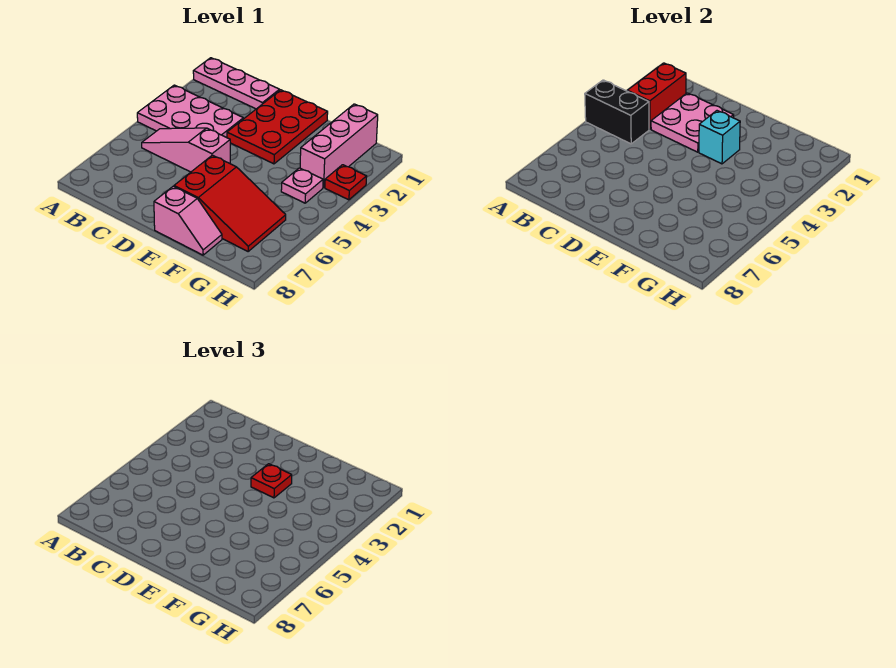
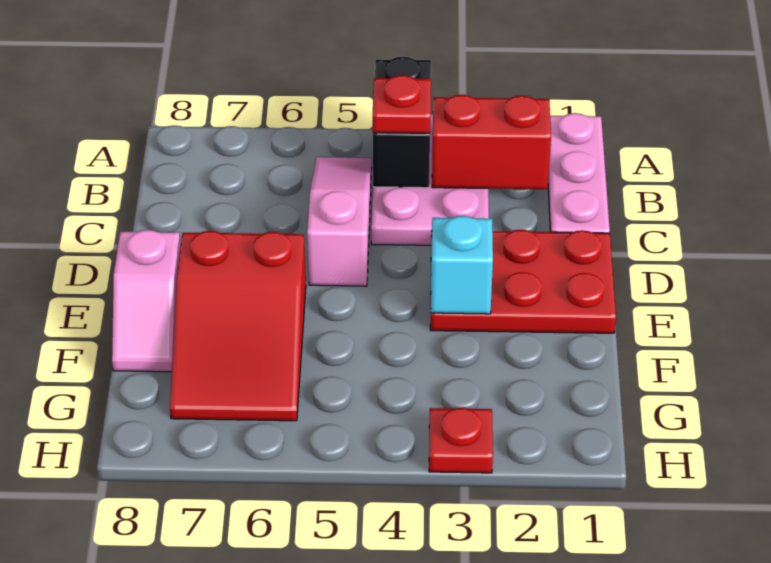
pink 2x2 plate [651,93,734,152] -> none
red 1x1 plate [251,464,292,498] -> red 1x1 plate moved to [373,75,431,133]
pink 1x3 brick [300,104,378,188] -> none
pink 1x1 plate [281,168,323,203] -> none

